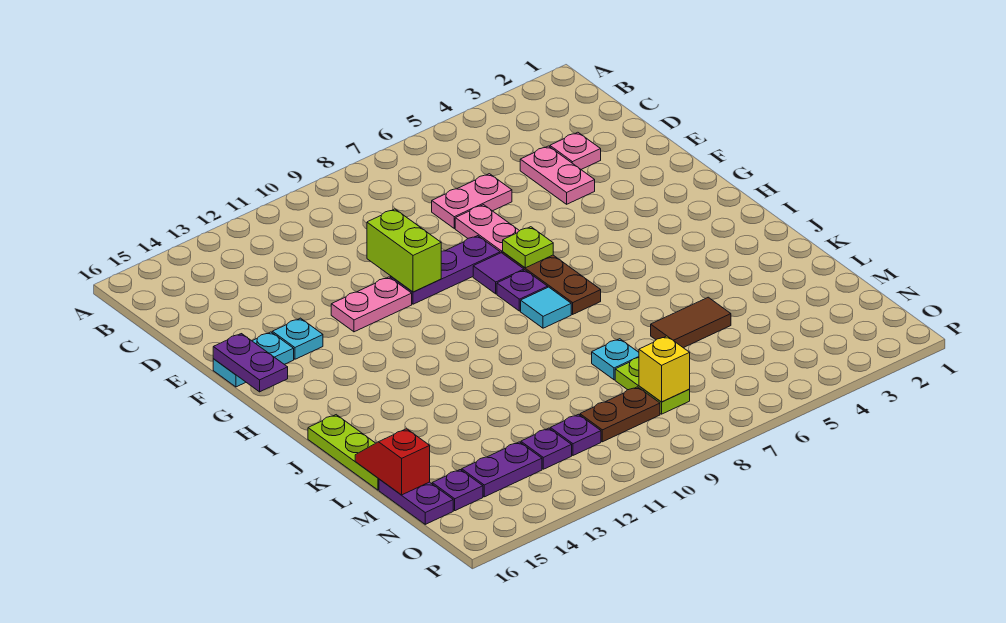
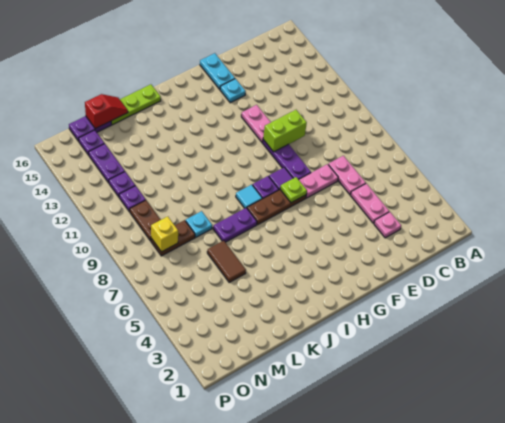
pink 1x2 plate [520,146,595,204] -> pink 1x2 plate turned to [351,183,389,223]
purple 1x2 plate [213,334,288,392] -> purple 1x2 plate moved to [213,208,257,242]
lime 1x2 plate [615,358,690,414] -> brown 1x2 plate [151,220,195,256]

